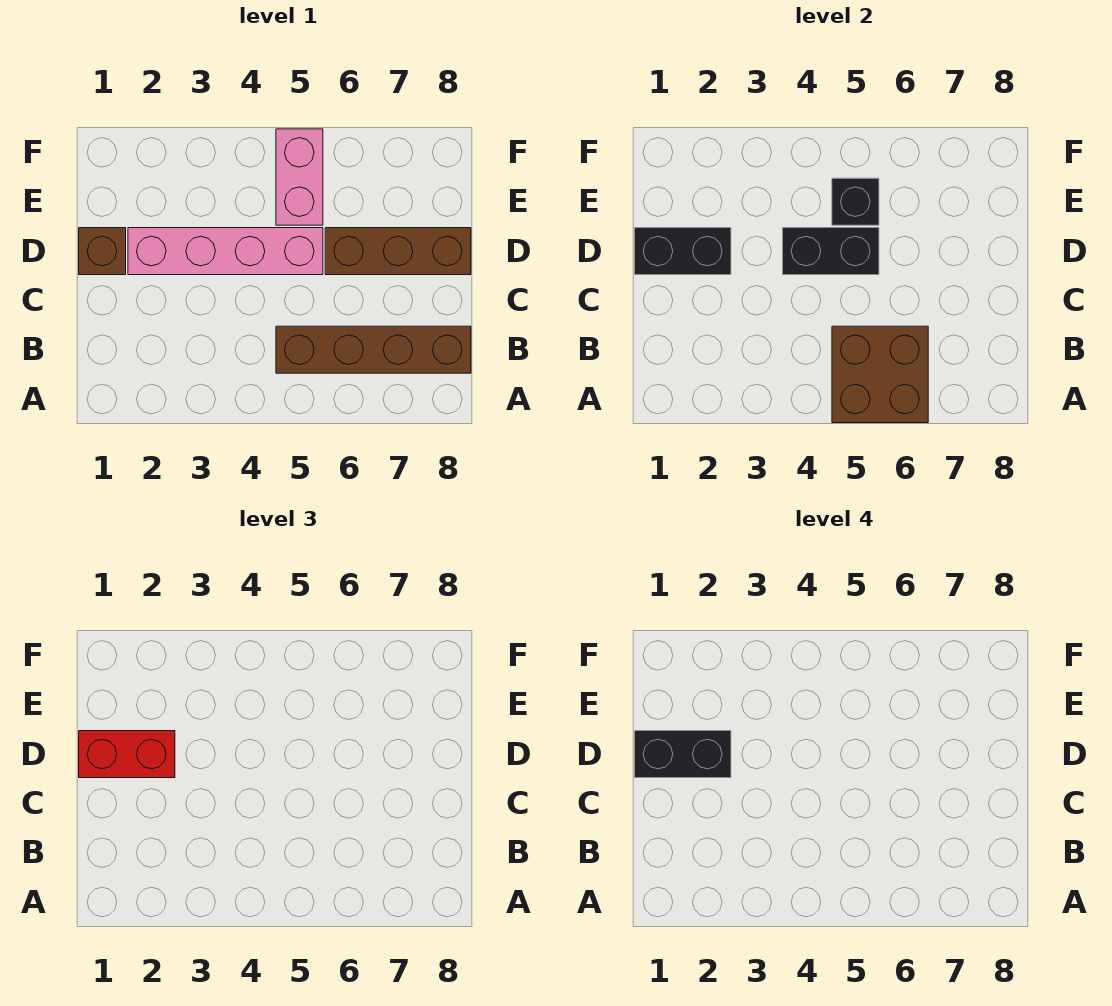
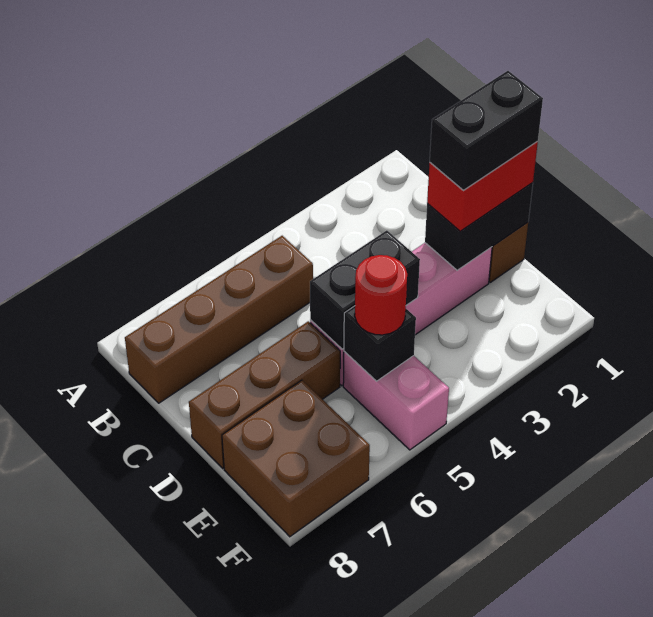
brown 2x2 brick [832,326,928,423] -> brown 2x2 brick moved to [222,380,370,537]
none -> red 1x1 round brick [355,255,407,335]

